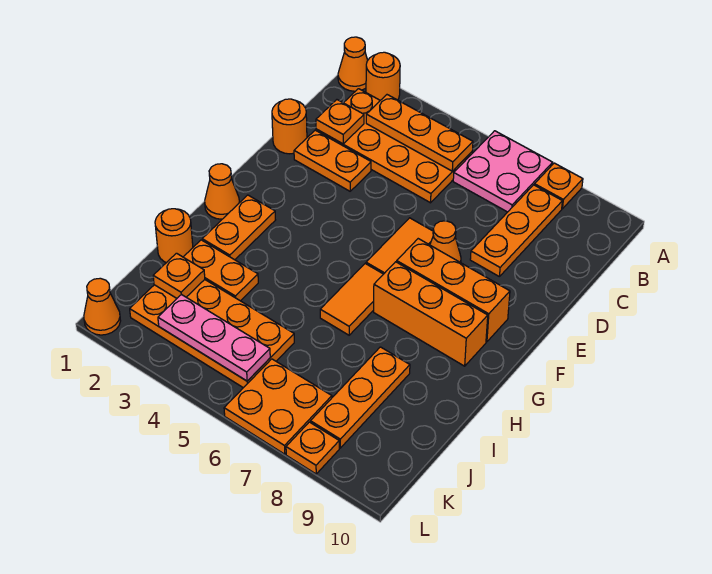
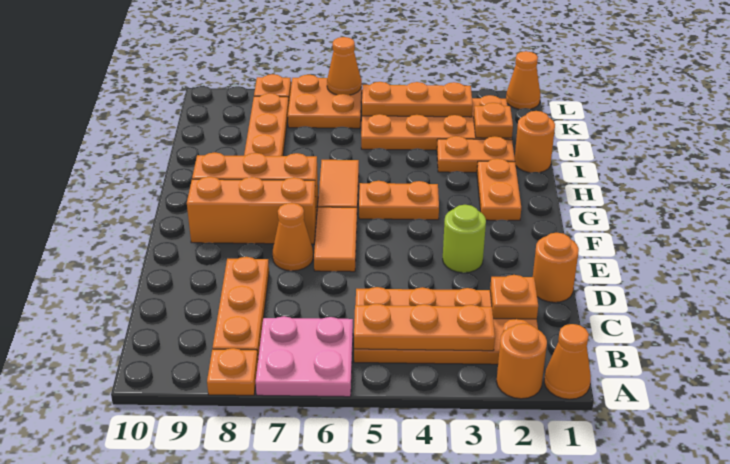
orange 1x2 plate [294,130,371,191] -> orange 1x2 plate moved to [359,181,439,220]
none -> lime 1x1 round brick [443,205,486,273]
orange 1x1 cone [205,164,240,219] -> orange 1x1 cone moved to [327,37,361,95]
pink 1x3 plate [158,294,270,381] -> orange 1x3 plate [362,82,473,117]

